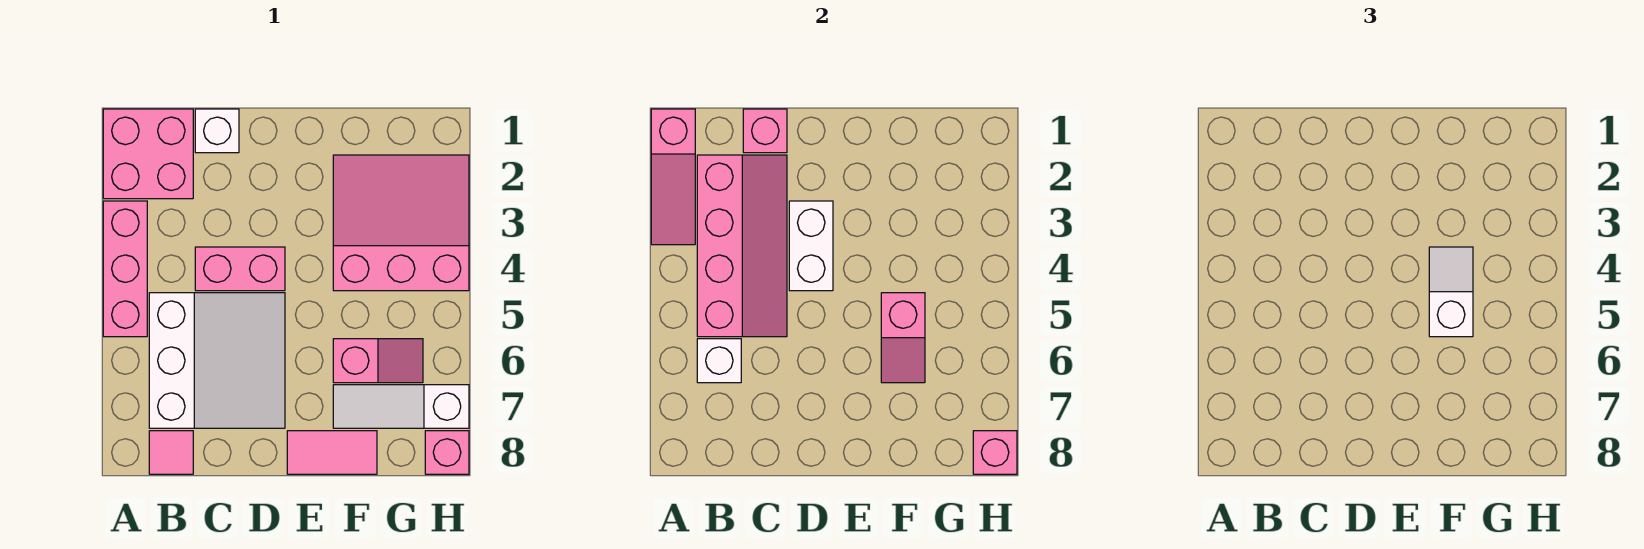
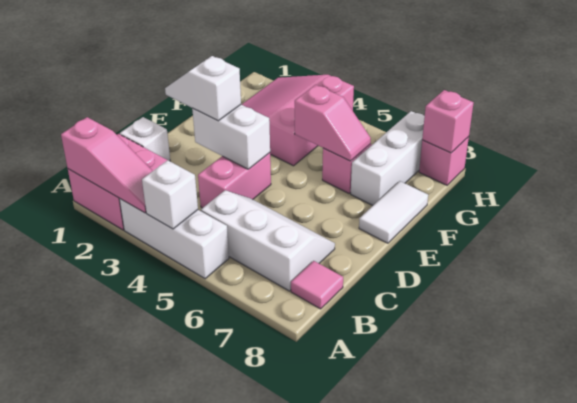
pink 1x3 brick [103,201,147,337] -> white 1x3 brick [119,199,229,279]
pink 2x4 slope [697,155,787,337] -> none
white 3x3 slope [149,293,285,428] -> white 2x3 slope [201,190,335,291]
white 1x1 brick [697,339,741,383] -> white 1x1 brick moved to [142,160,198,229]
pink 1x1 brick [743,109,787,153] -> none
pink 1x2 tile [287,431,377,474] -> white 1x2 tile [359,181,428,243]
white 1x2 slope [1429,247,1473,337] -> white 1x2 slope moved to [165,56,241,121]
white 1x3 slope [333,385,469,428] -> white 1x3 brick [351,111,425,205]

